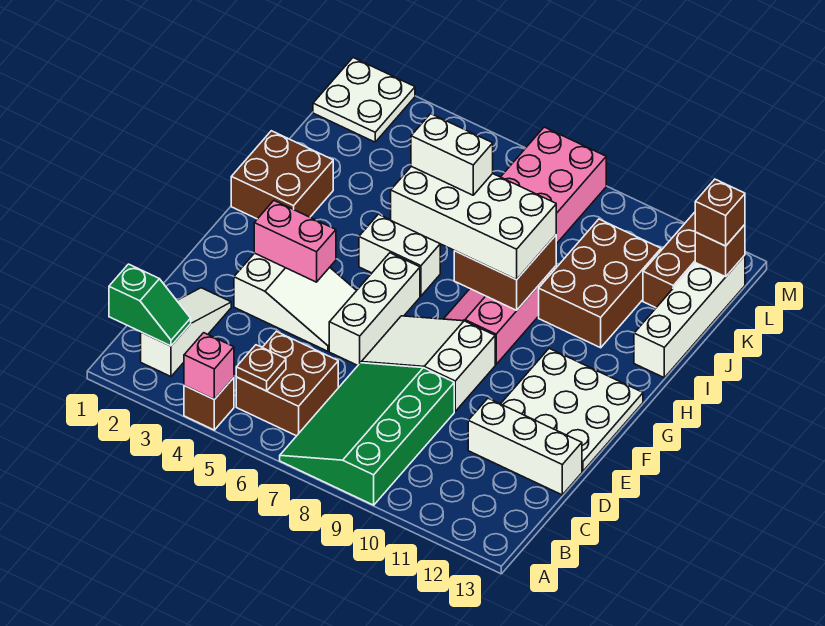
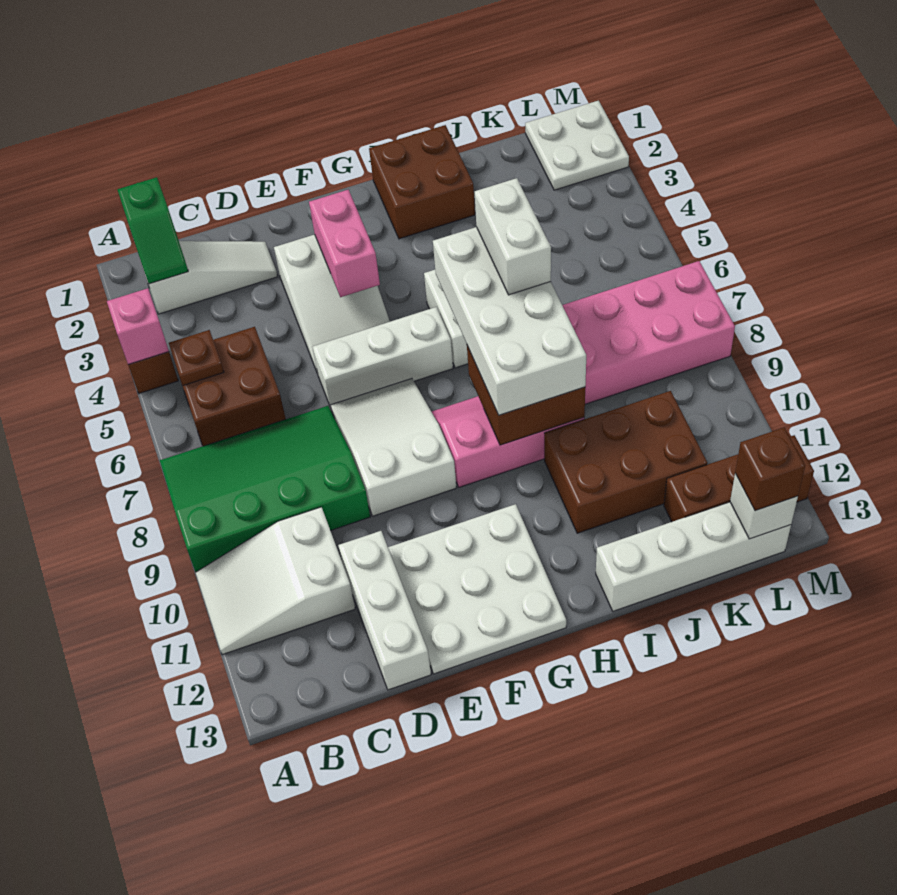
none -> white 2x3 slope [196,507,355,655]
brown 1x1 brick [695,225,745,277] -> white 1x1 brick [730,474,798,539]

